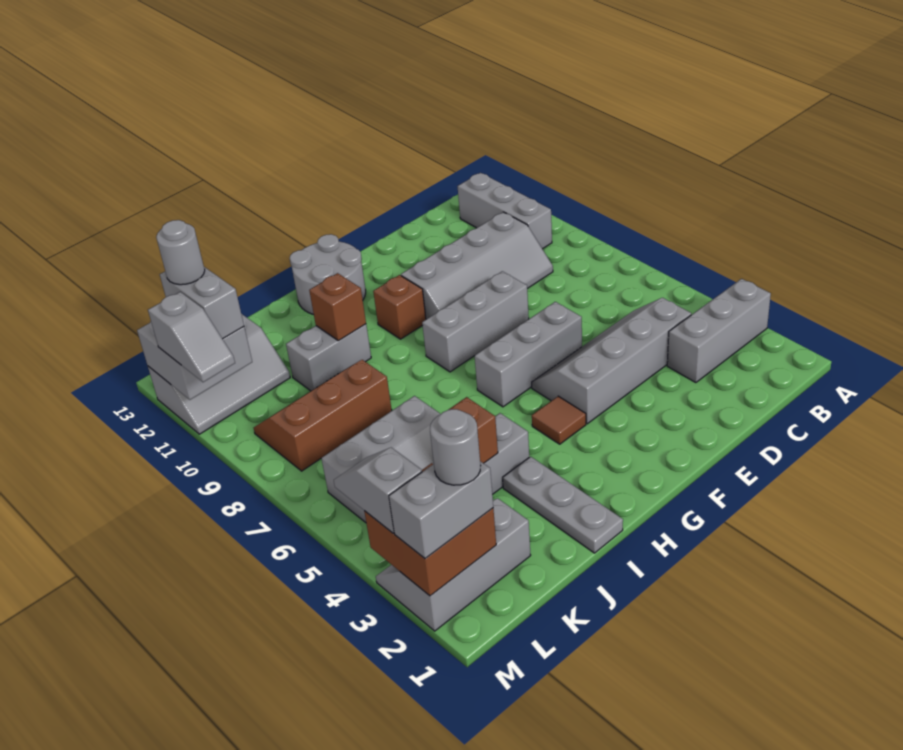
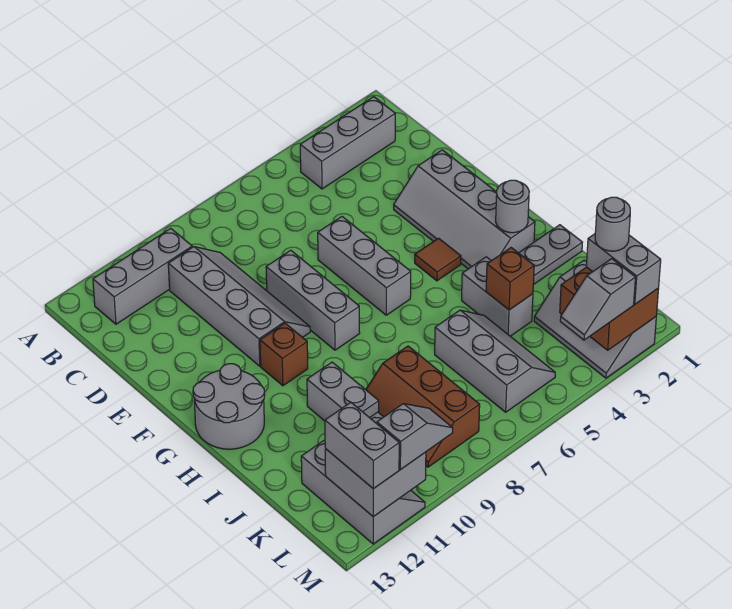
grey 1x3 brick [667,279,771,383] -> grey 1x3 brick turned to [300,97,395,189]
grey 2x4 slope [532,298,691,424] -> grey 2x4 slope moved to [394,150,535,269]
brown 1x1 brick [309,273,366,341] -> none
grey 1x2 brick [160,267,244,339] -> grey 1x2 brick turned to [325,402,399,489]
grey 1x1 round brick [156,220,205,285] -> grey 1x1 round brick moved to [496,180,529,233]

